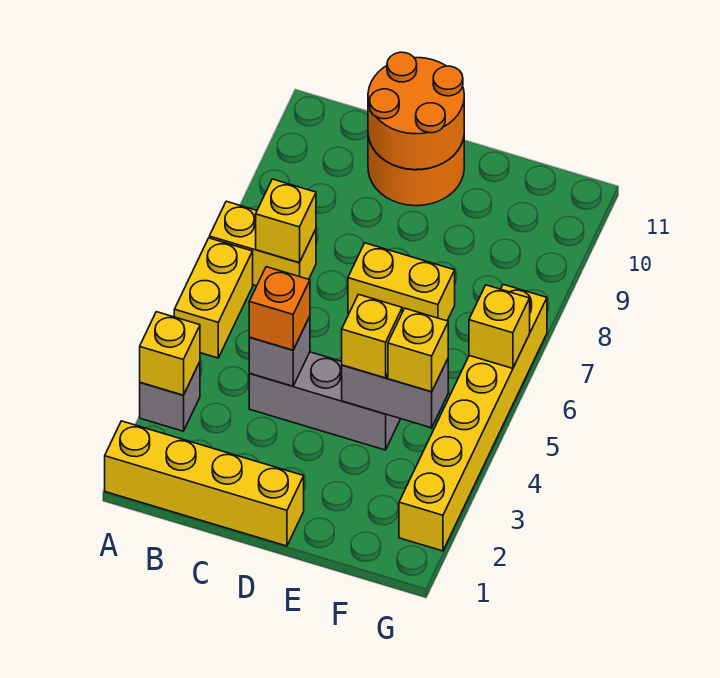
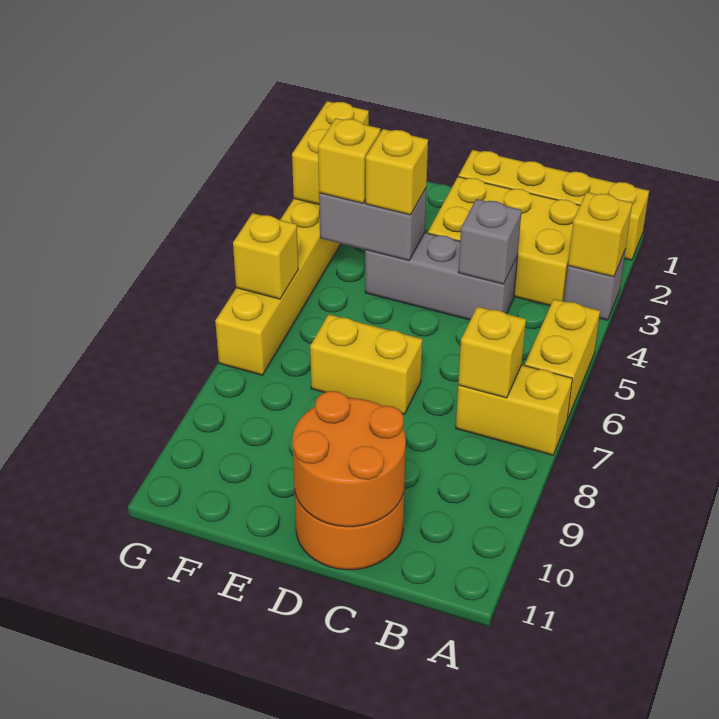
none -> yellow 2x3 brick [428,177,580,306]
orange 1x1 brick [249,267,310,350] -> none
none -> yellow 1x2 brick [292,101,369,205]

